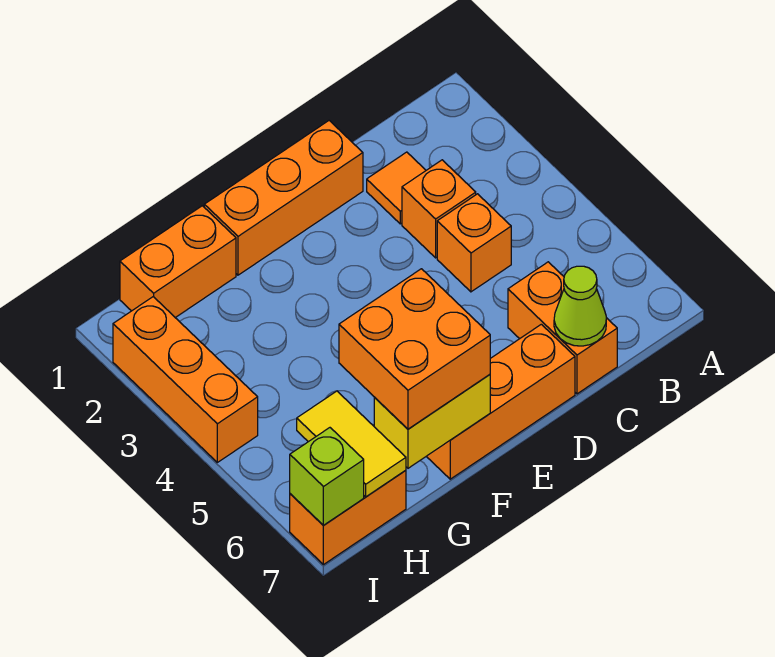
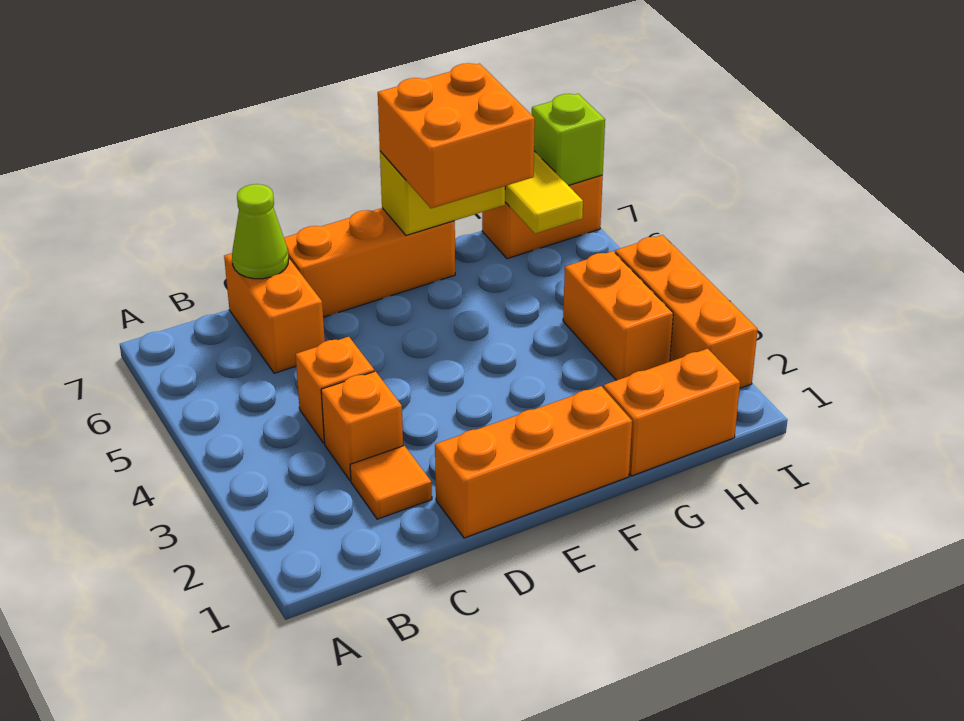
none -> orange 1x2 brick [563,251,673,380]

